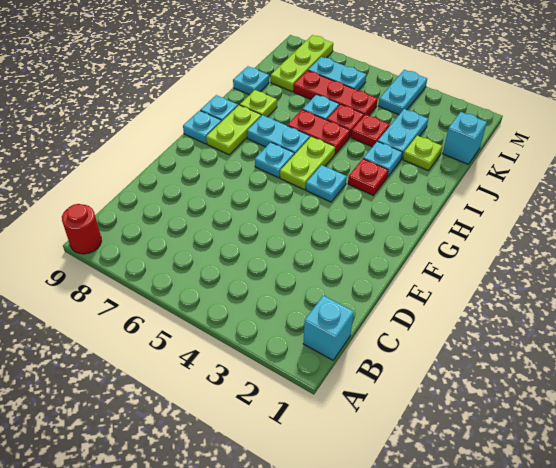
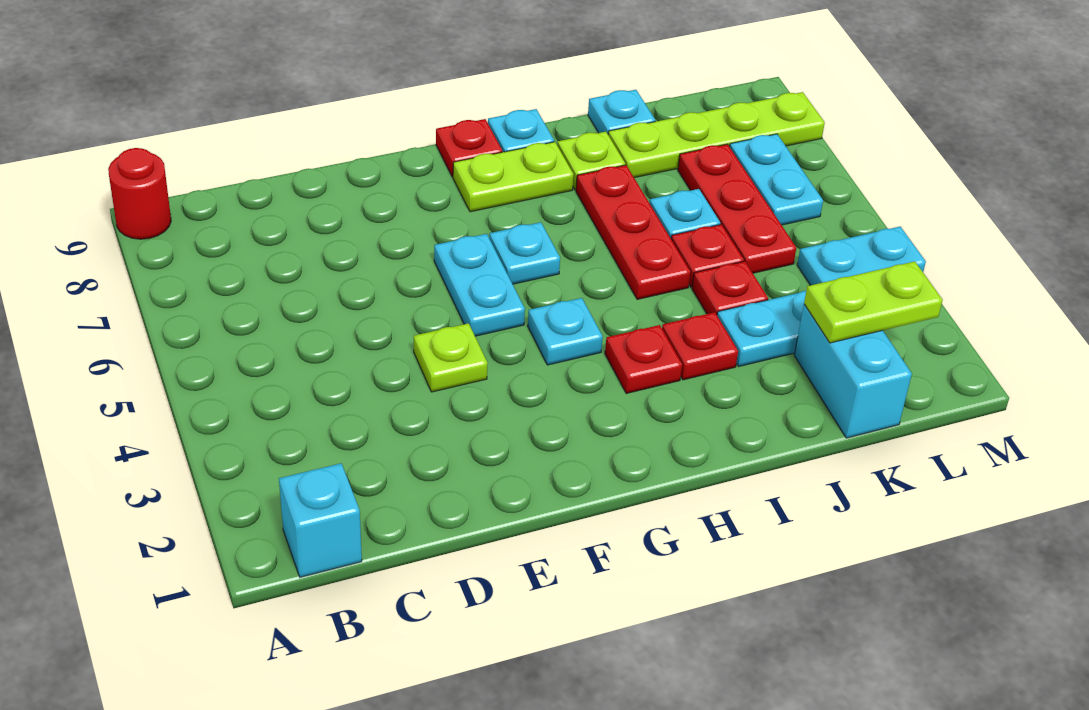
lime 1x2 plate [280,136,335,190] -> lime 1x2 plate moved to [804,261,943,343]
cyan 1x1 plate [183,111,221,144] -> red 1x1 plate [436,119,502,177]
cyan 1x2 plate [247,115,310,155] -> cyan 1x2 plate moved to [434,234,525,336]
cyan 1x1 plate [363,141,402,177] -> red 1x1 plate [662,312,738,380]
red 1x2 plate [287,110,350,154] -> red 1x3 plate [576,165,690,299]
lime 1x1 plate [403,136,442,171] -> lime 1x1 plate moved to [414,323,488,392]
cyan 1x1 brick [443,112,487,164] -> cyan 1x2 brick [794,304,912,438]
lime 1x3 plate [271,35,333,92] -> lime 1x4 plate [608,92,825,178]

